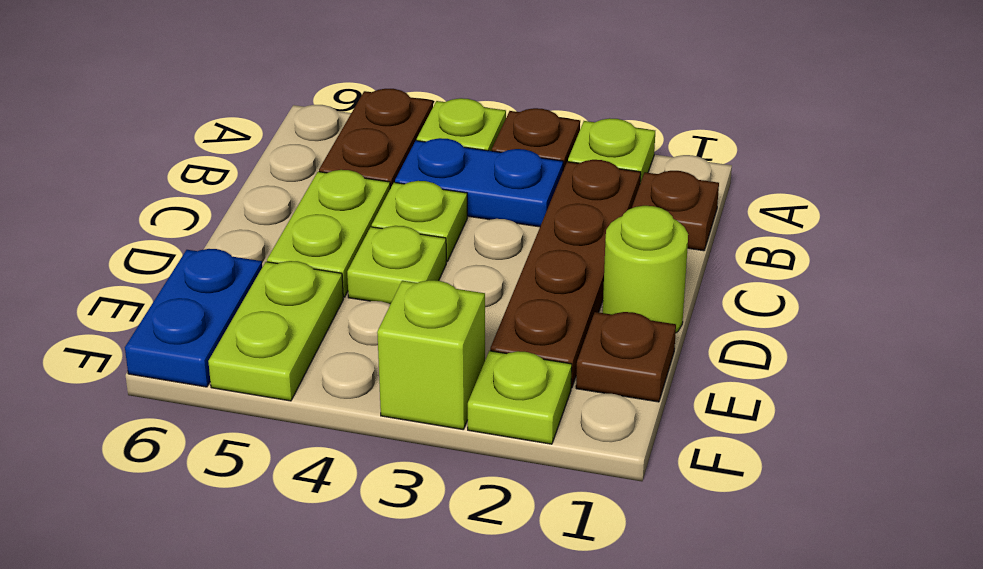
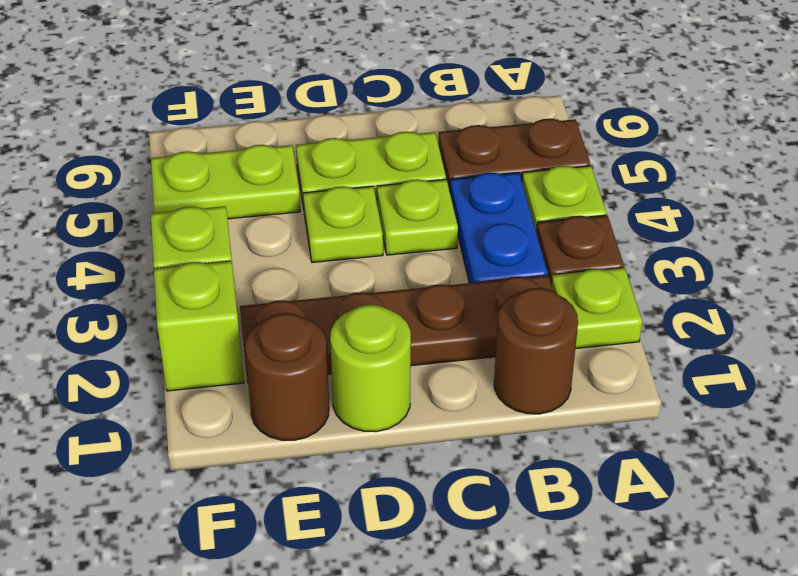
brown 1x1 plate [632,171,719,251] -> brown 1x1 round brick [494,288,578,414]
brown 1x1 plate [576,312,676,402] -> brown 1x1 round brick [245,313,329,440]
blue 1x2 plate [125,249,262,387] -> none
lime 1x1 plate [468,351,572,444] -> lime 1x1 brick [154,261,244,391]

